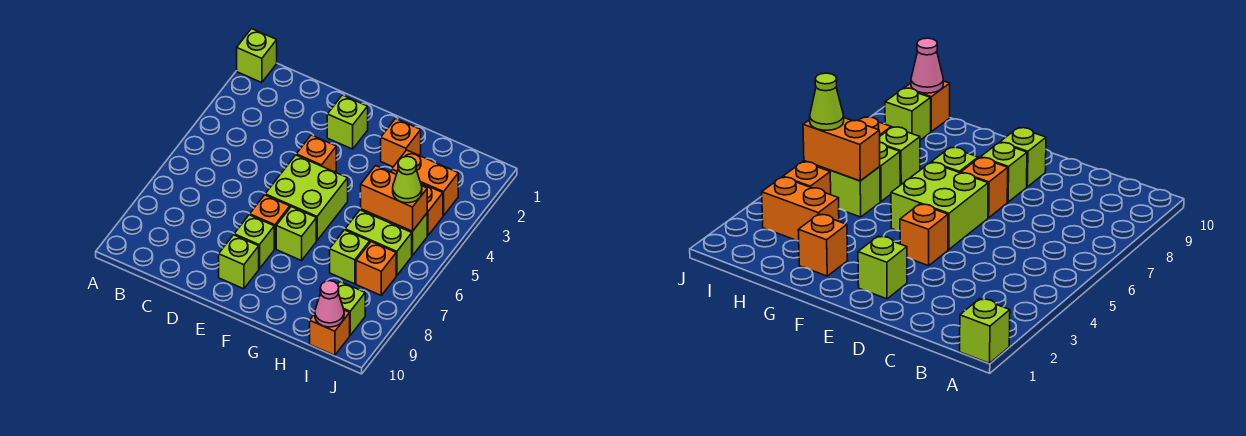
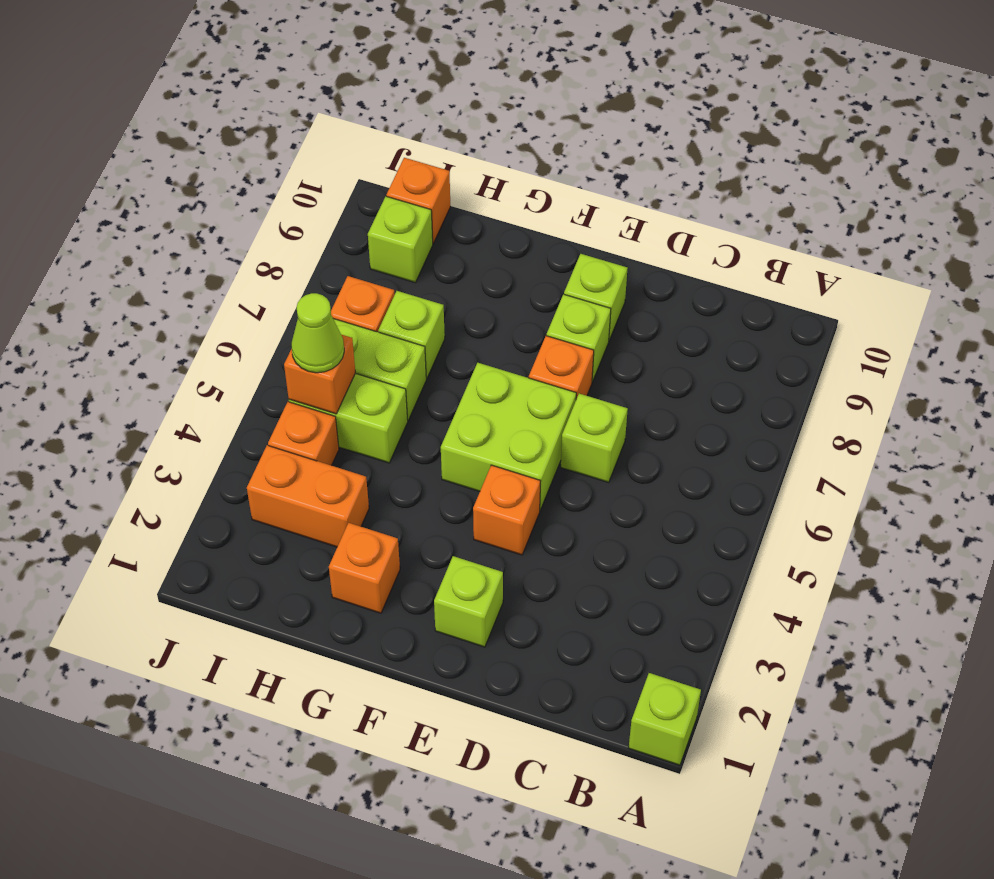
lime 1x1 brick [276,207,316,261] -> lime 1x1 brick moved to [561,394,628,483]
orange 1x2 brick [360,166,427,231] -> orange 1x1 brick [284,335,355,414]
pink 1x1 cone [315,281,344,327] -> none

